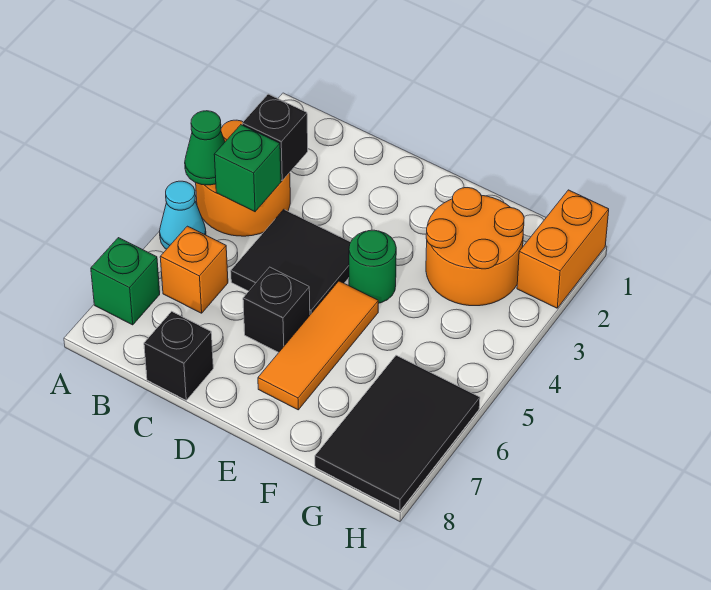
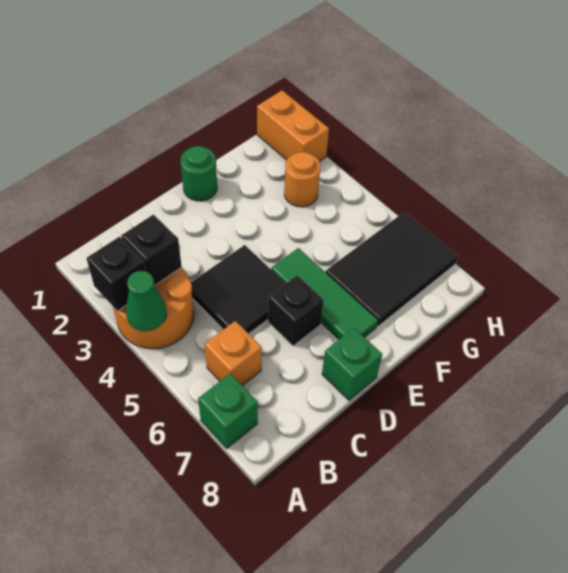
cyan 1x1 cone [160,181,206,249] -> none
green 1x1 brick [214,125,281,212] -> green 1x1 brick moved to [322,328,382,400]
black 1x1 brick [144,311,213,400] -> black 1x1 brick moved to [86,236,146,311]
green 1x1 round brick [349,230,396,303] -> green 1x1 round brick moved to [180,146,217,201]
orange 1x3 tile [258,281,378,410] -> green 1x3 tile [271,248,378,339]
orange 2x2 round brick [426,188,524,306] -> orange 1x1 round brick [284,152,320,207]
black 2x3 tile [315,355,480,511] -> black 2x3 tile turned to [326,212,458,327]

